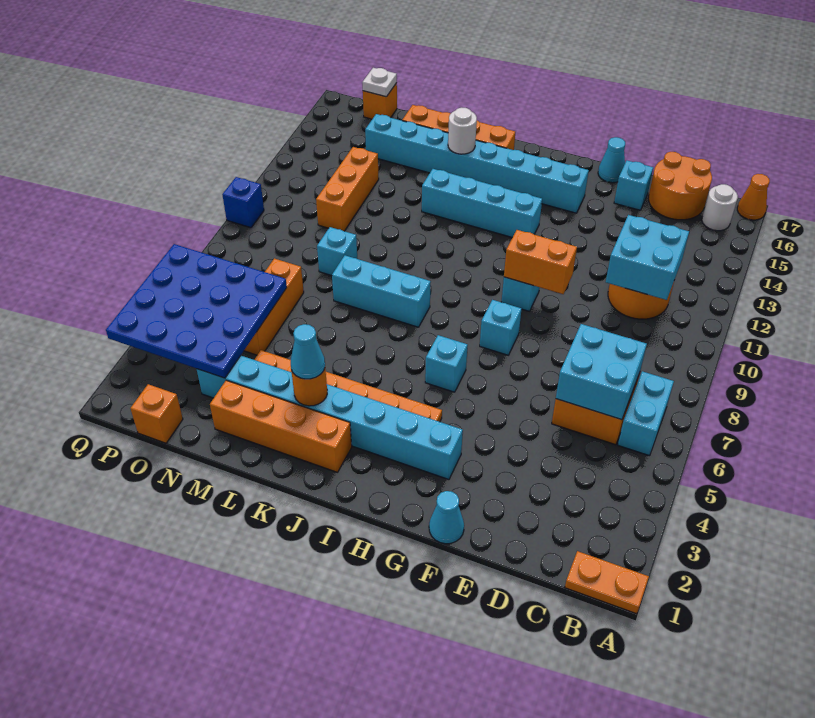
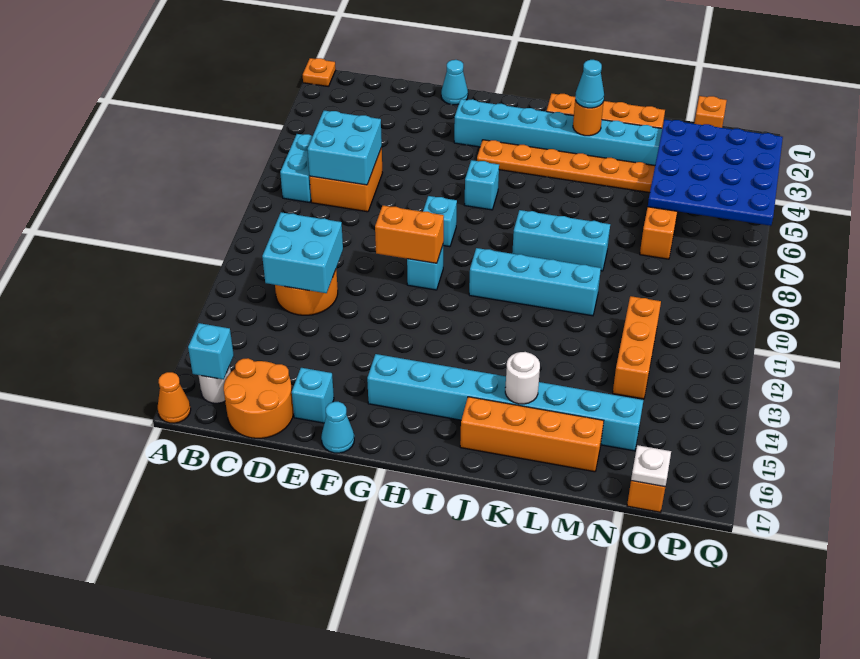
orange 1x2 plate [565,551,649,614] -> orange 1x1 plate [303,58,336,87]
cyan 1x4 brick [422,169,542,238] -> cyan 1x4 brick moved to [469,248,601,316]
cyan 1x1 brick [317,227,357,276] -> cyan 1x1 brick moved to [188,323,234,379]
blue 1x1 brick [222,177,264,228] -> none

